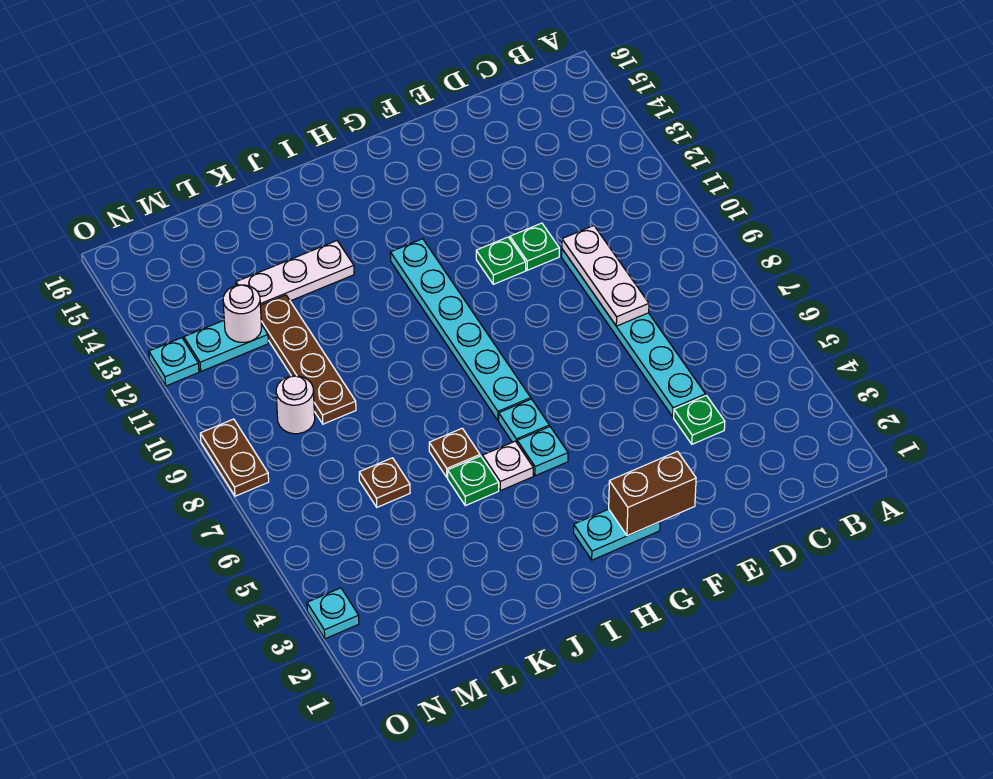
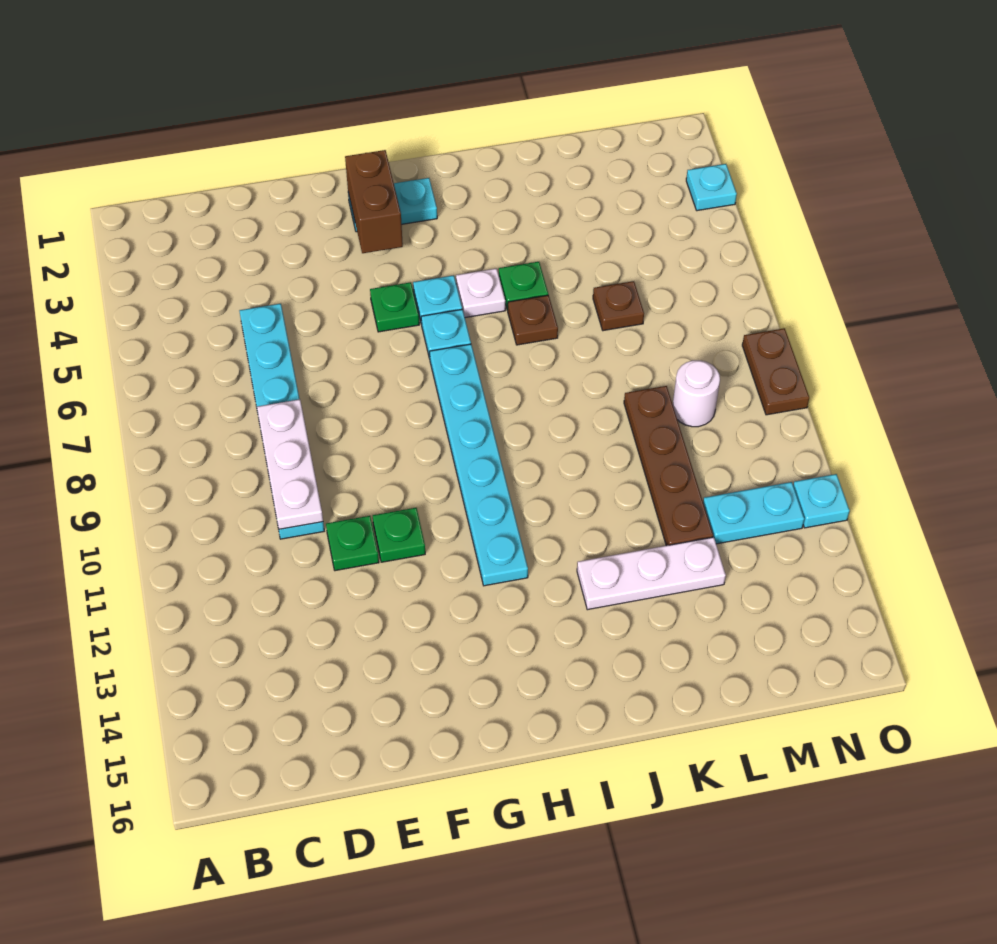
green 1x1 plate [674,395,725,444] -> green 1x1 plate moved to [370,282,419,332]
brown 1x2 brick [609,451,696,536] -> brown 1x2 brick turned to [345,150,403,253]
white 1x1 round brick [223,285,261,342] -> none

